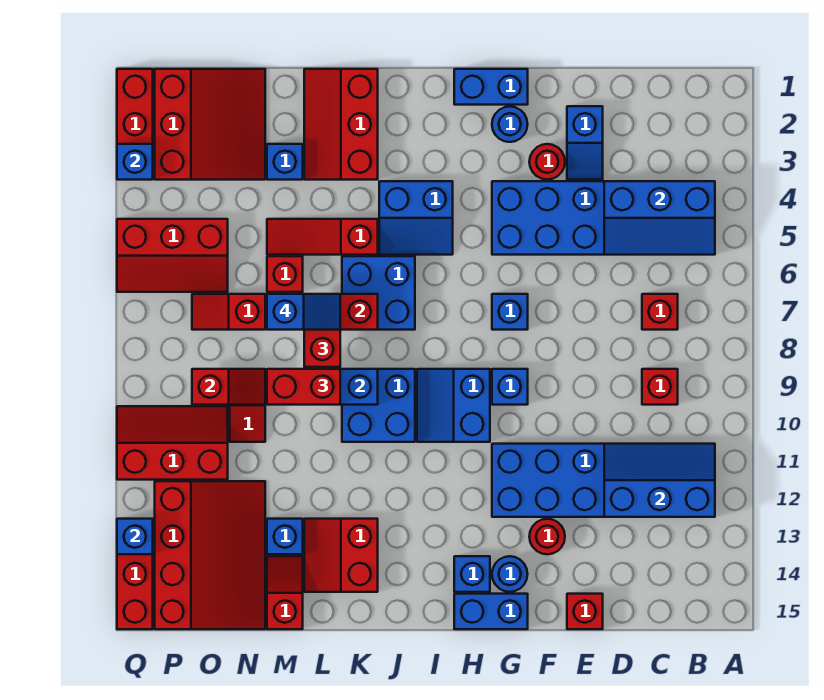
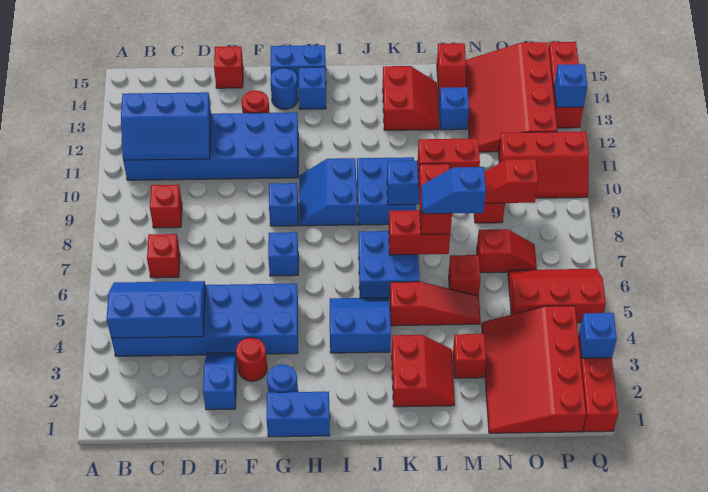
blue 2x2 slope [417,369,490,442] -> blue 2x2 slope turned to [299,158,357,226]
red 2x3 slope [304,69,378,180] -> red 2x2 slope [392,335,455,407]
blue 1x1 brick [267,144,303,180] -> red 1x1 brick [453,334,486,378]
red 3x3 slope [155,69,265,180] -> red 3x4 slope [482,306,586,433]

